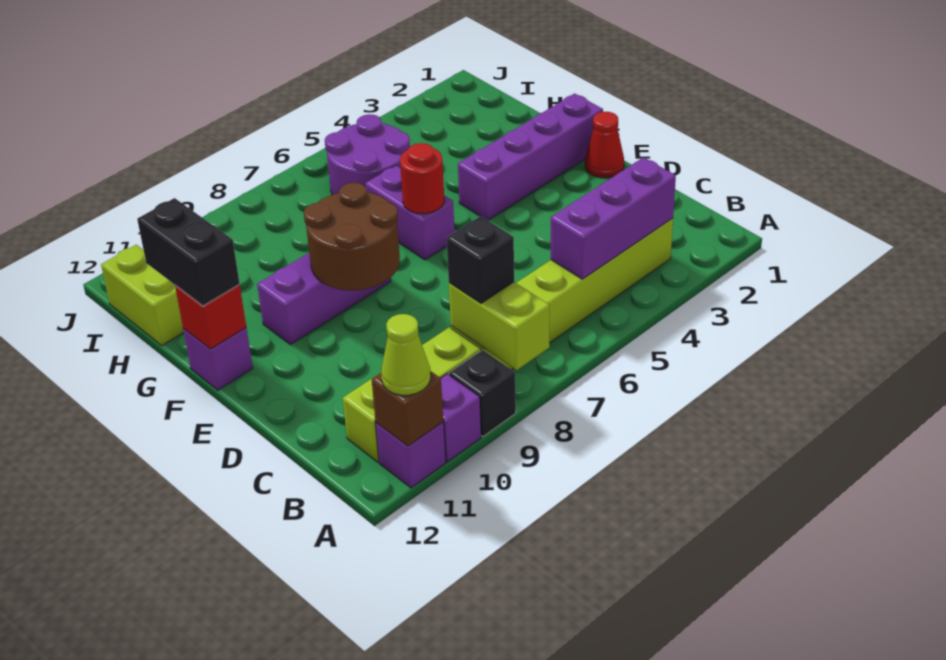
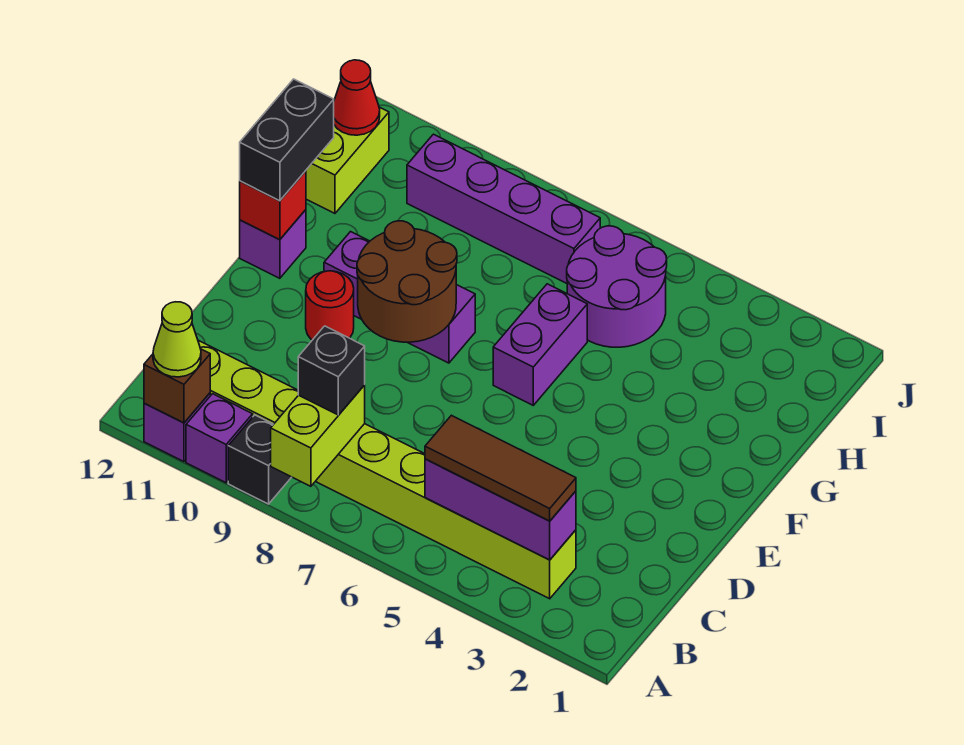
none -> brown 1x3 tile [425,415,576,521]
red 1x1 cone [585,112,624,178] -> red 1x1 cone moved to [334,60,380,135]
purple 1x4 brick [458,94,603,220] -> purple 1x4 brick moved to [407,134,600,283]
red 1x1 round brick [400,143,444,214] -> red 1x1 round brick moved to [306,271,354,340]

